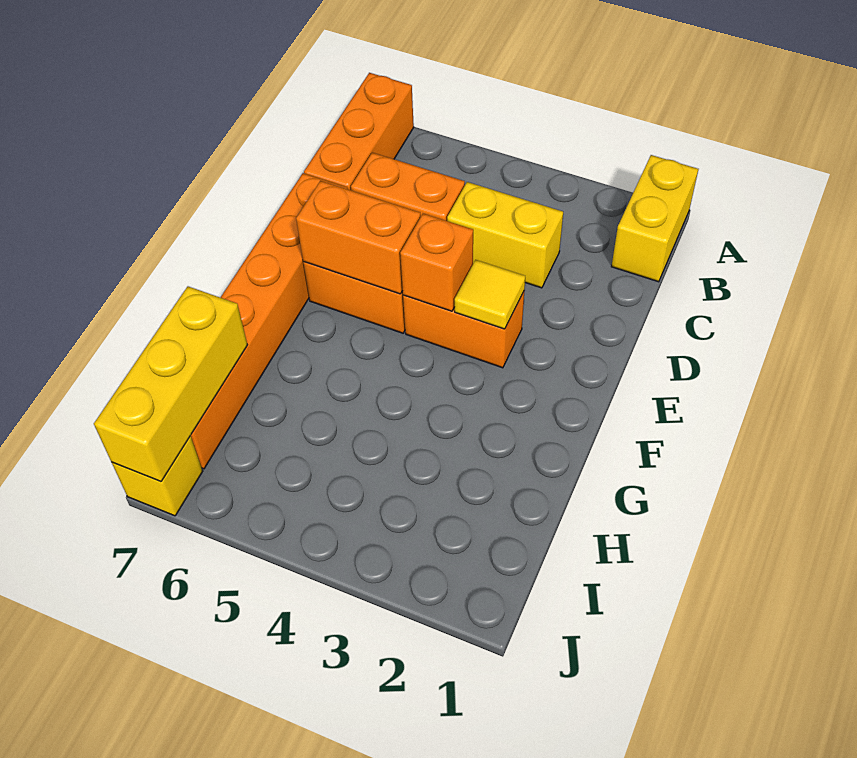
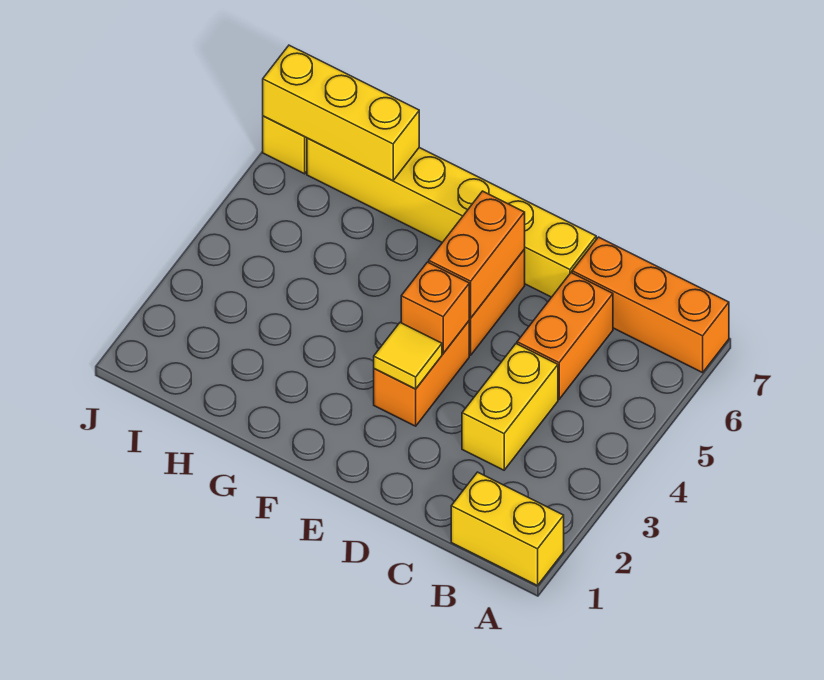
orange 1x6 brick [190,173,348,469] -> yellow 1x6 brick [307,138,596,297]

